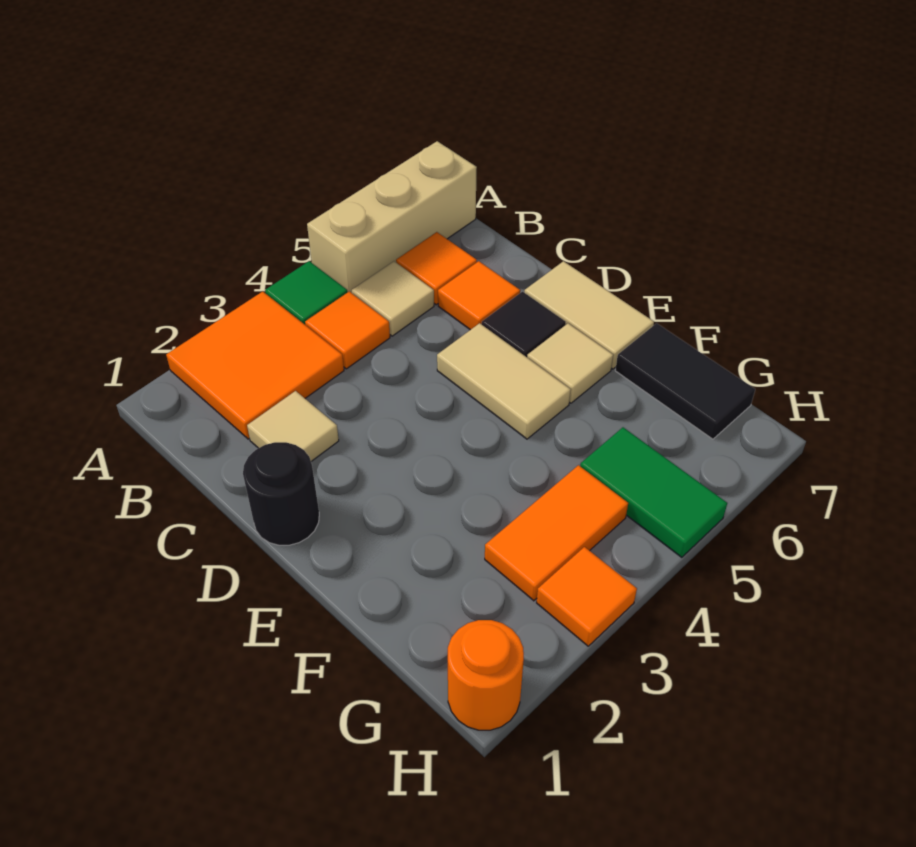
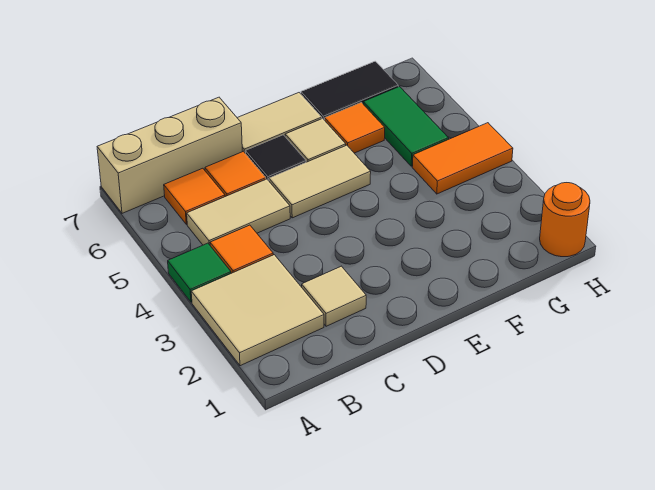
orange 2x2 tile [166,291,344,439] -> tan 2x2 tile [191,255,324,366]
tan 1x3 brick [307,141,477,293] -> tan 1x3 brick turned to [97,97,242,213]
tan 1x1 tile [352,261,434,336] -> tan 1x2 tile [187,179,290,245]
black 1x1 round brick [243,442,319,545] -> none
orange 1x2 tile [485,465,628,601] -> orange 1x2 tile turned to [412,123,513,194]
green 1x2 tile [580,427,727,557] -> green 1x2 tile turned to [363,87,449,166]
orange 1x1 tile [537,547,637,646] -> orange 1x1 tile moved to [325,102,385,153]

